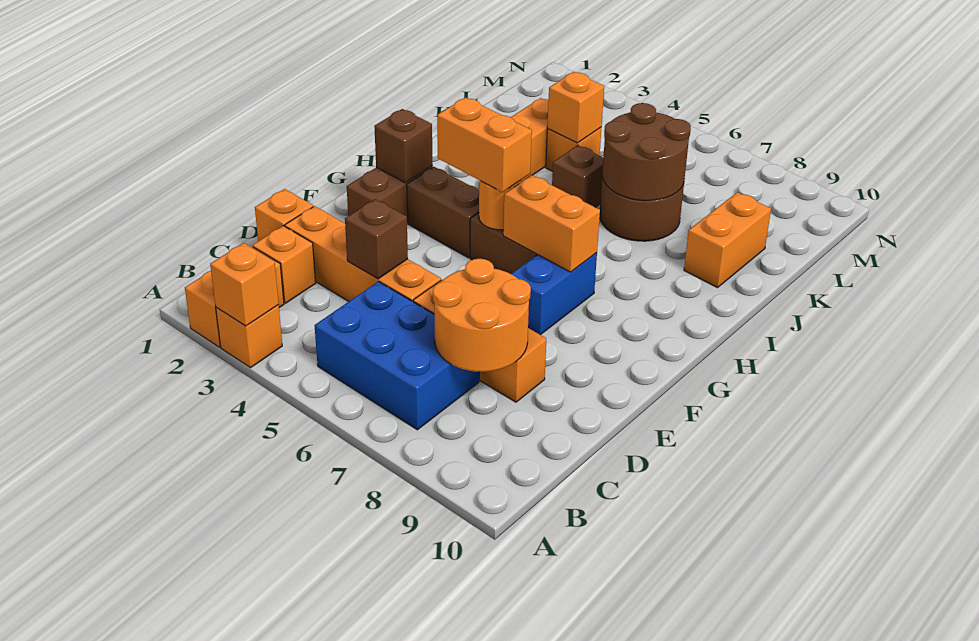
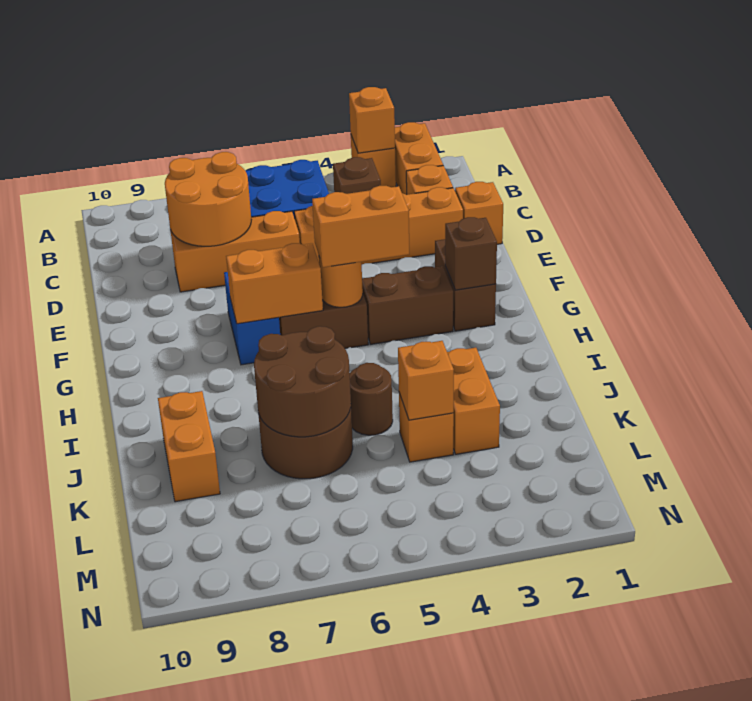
brown 1x1 brick [552,145,603,207] -> brown 1x1 round brick [350,363,393,435]

